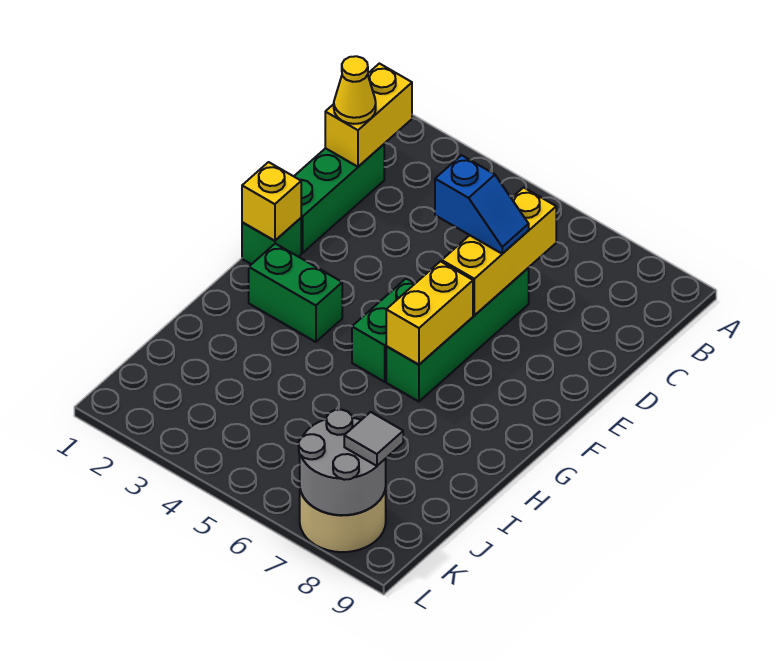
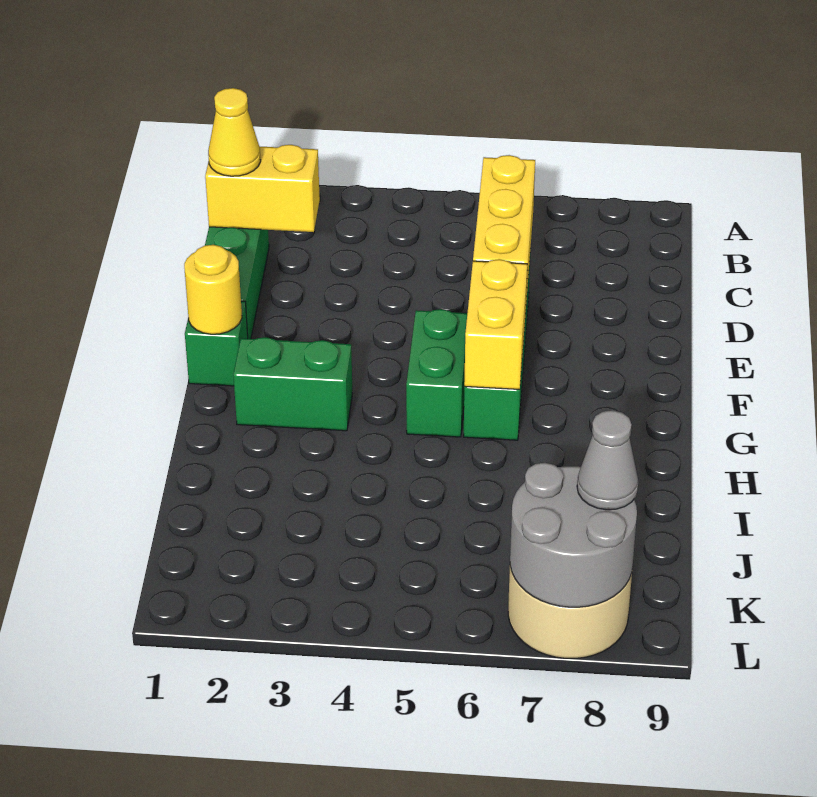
yellow 1x2 brick [325,64,412,167] -> yellow 1x2 brick turned to [205,145,320,232]
blue 1x2 slope [435,155,529,254] -> none
yellow 1x1 brick [242,162,301,241] -> yellow 1x1 round brick [184,245,242,334]
grey 1x1 tile [344,412,403,466] -> grey 1x1 cone [577,410,638,510]

